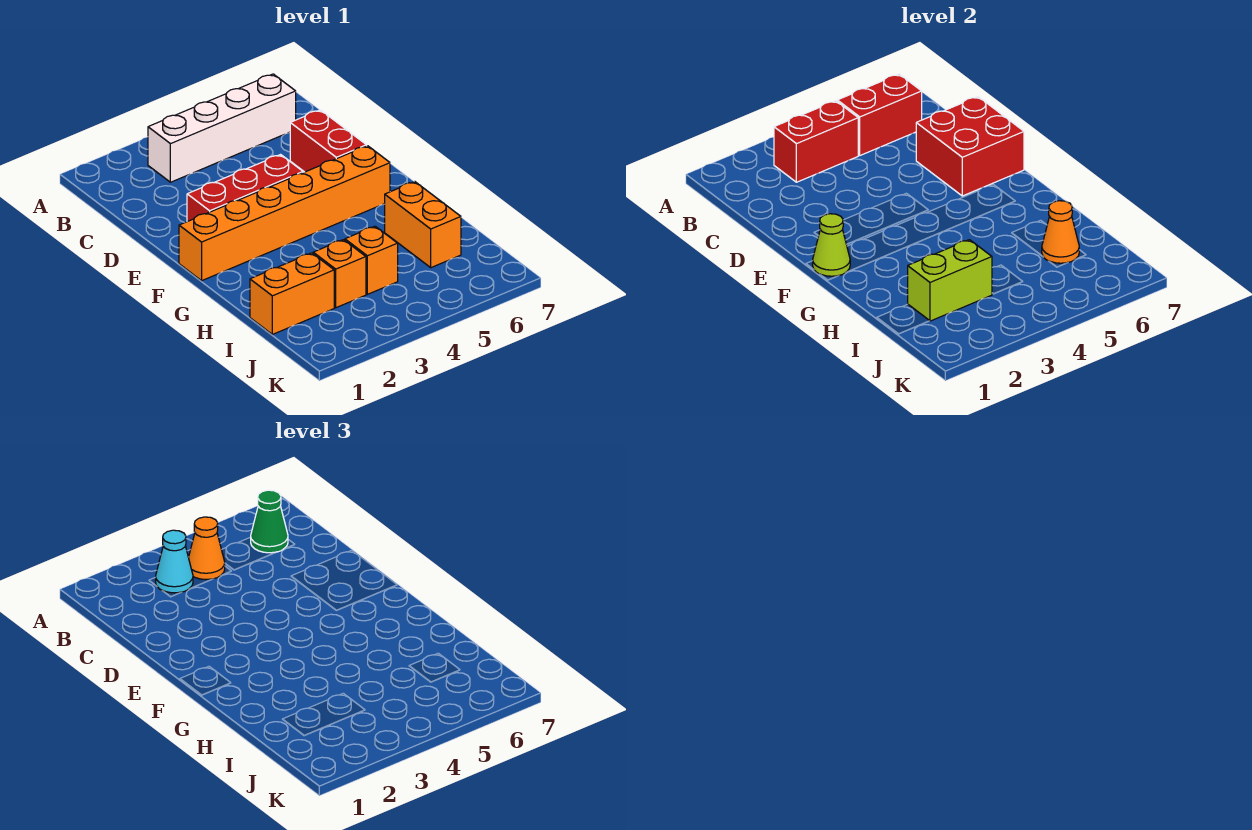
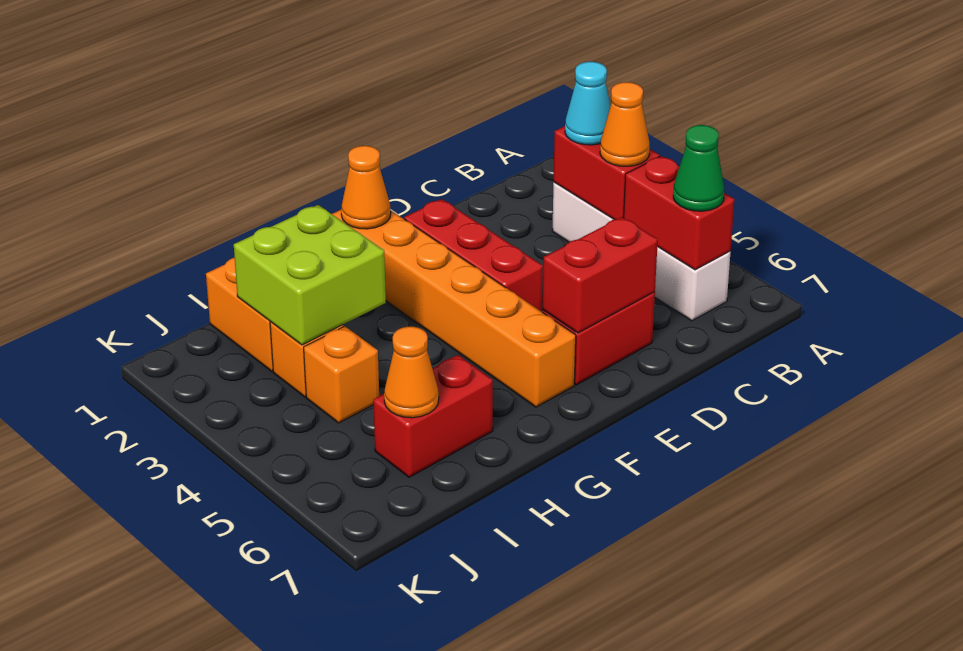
red 2x2 brick [916,97,1024,196] -> red 1x2 brick [543,217,658,333]
lime 1x1 cone [813,214,850,276] -> orange 1x1 cone [341,146,391,229]
orange 1x2 brick [385,182,461,268] -> red 1x2 brick [373,355,493,477]
lime 1x2 brick [908,240,992,321] -> lime 2x2 brick [234,205,386,345]

